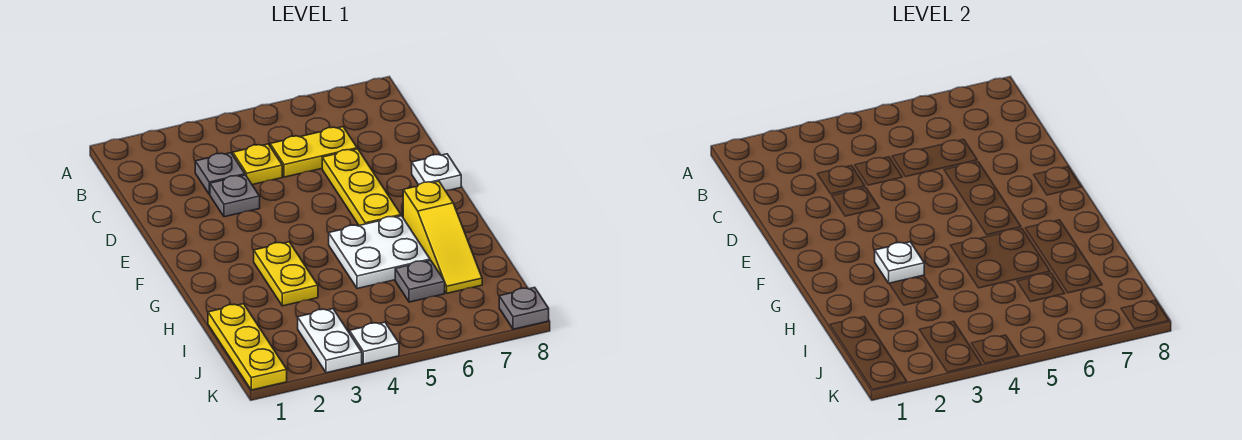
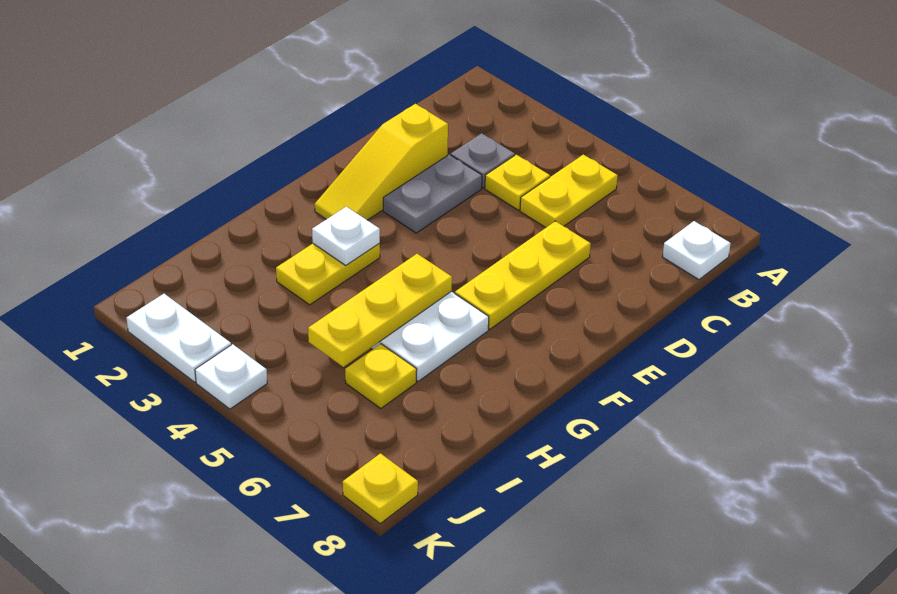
yellow 1x2 plate [270,127,357,177] -> yellow 1x2 plate turned to [520,155,618,228]
grey 1x1 plate [210,175,260,217] -> grey 1x2 plate [383,155,482,233]
white 1x1 plate [412,154,461,191] -> white 1x1 plate moved to [663,221,731,280]
yellow 1x3 slope [403,181,482,293] -> yellow 1x3 slope moved to [315,104,448,220]
yellow 1x3 plate [208,304,287,390] -> yellow 1x3 plate moved to [308,254,452,367]
grey 1x1 plate [395,260,445,302] -> yellow 1x1 plate [345,344,417,409]
white 1x2 plate [298,309,362,373] -> white 1x2 plate turned to [127,294,231,382]
grey 1x1 plate [499,287,549,329] -> yellow 1x1 plate [343,453,418,523]

